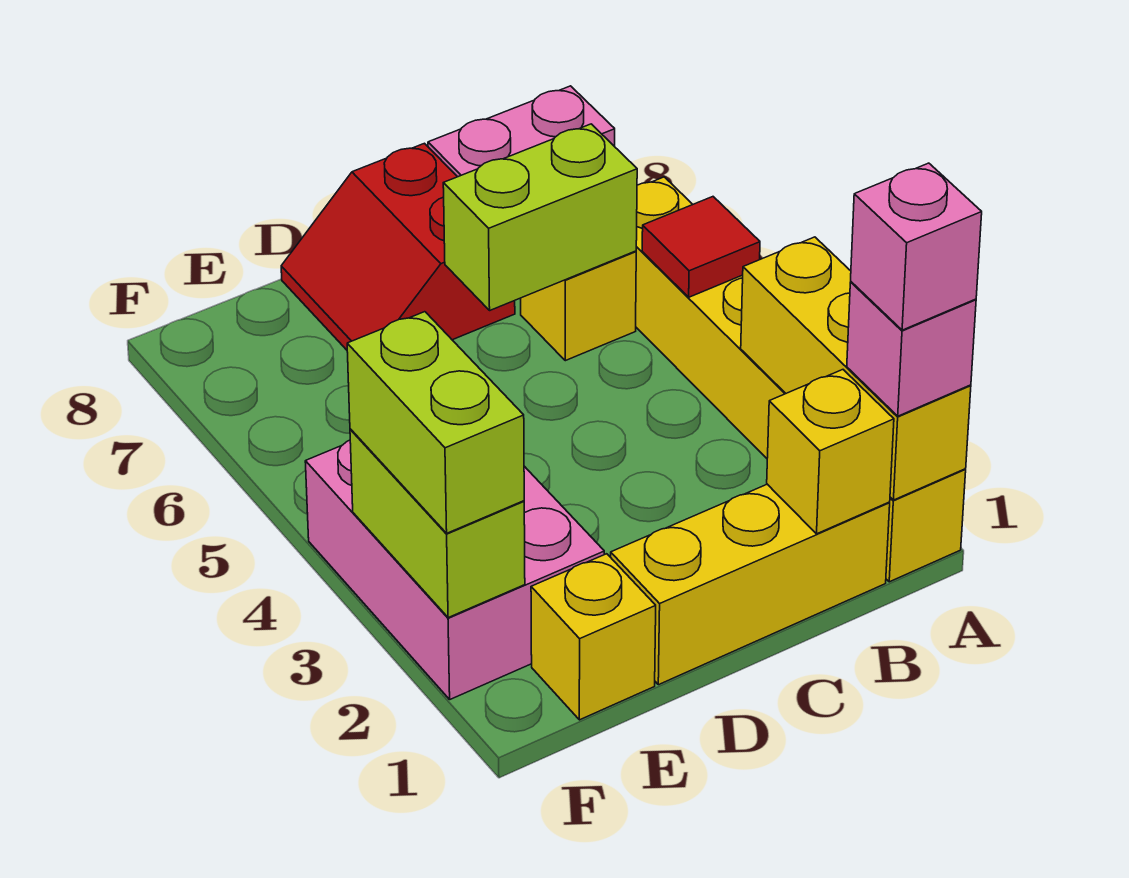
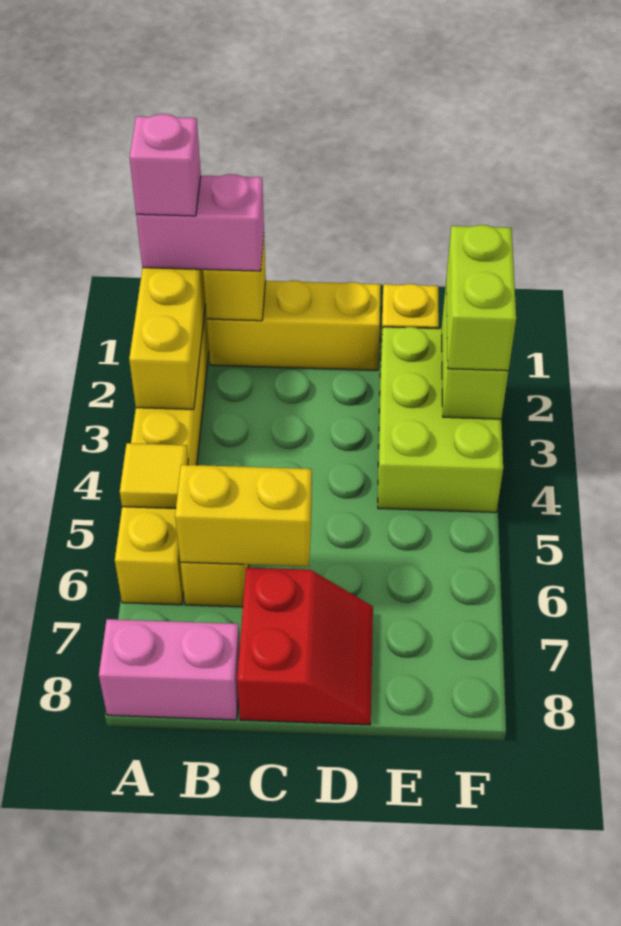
pink 1x1 brick [847,282,976,416] -> pink 1x2 brick [136,174,264,271]
red 1x1 tile [642,197,760,297] -> yellow 1x1 tile [120,443,188,508]
lime 1x2 brick [443,124,637,310] -> yellow 1x2 brick [175,465,312,567]
pink 2x3 brick [305,440,604,699] -> lime 2x3 brick [378,327,503,512]

